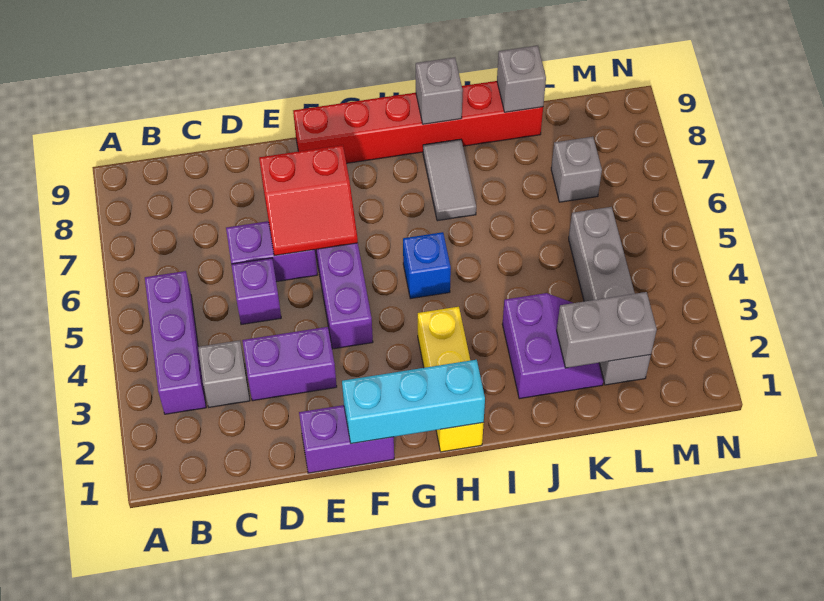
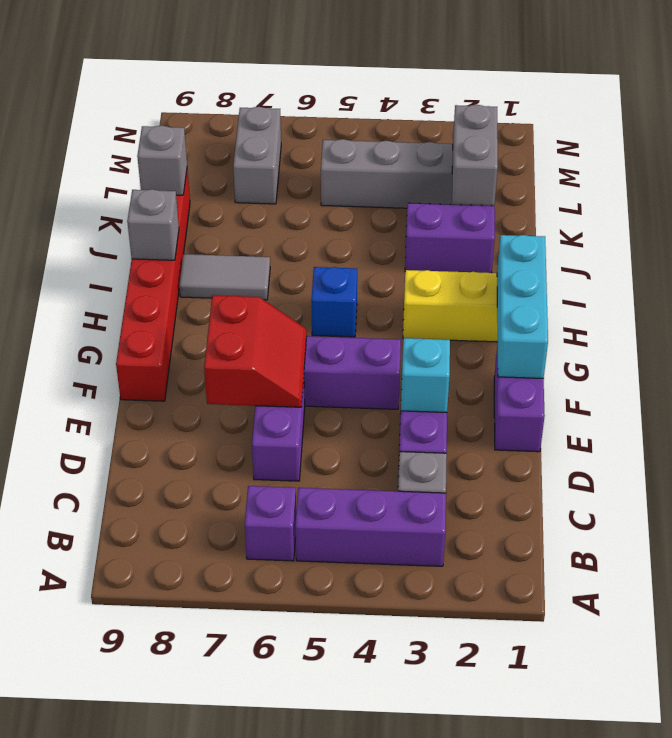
purple 1x1 brick [231,258,281,325] -> purple 1x1 brick moved to [245,486,296,561]
none -> cyan 1x1 brick [401,338,450,413]
grey 1x1 brick [551,137,602,202] -> grey 1x2 brick [233,107,281,204]

